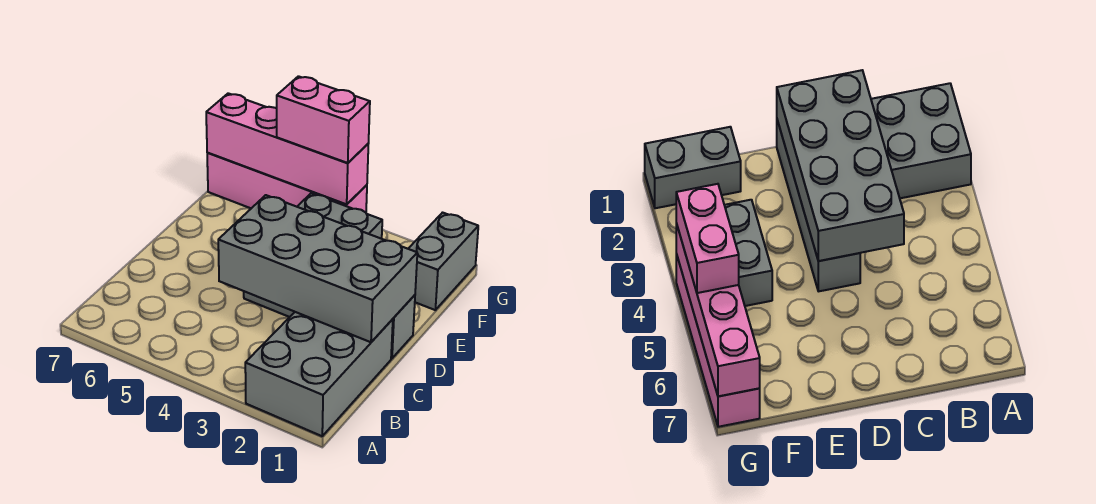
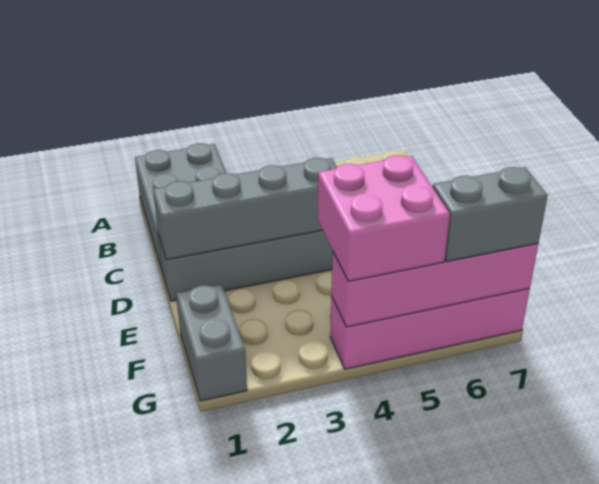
grey 2x4 brick [218,195,417,342] -> grey 1x4 brick [153,158,337,260]
grey 1x2 brick [297,193,382,239] -> grey 1x2 brick moved to [433,167,548,262]
pink 1x2 brick [277,76,370,163] -> pink 2x2 brick [317,155,450,281]

